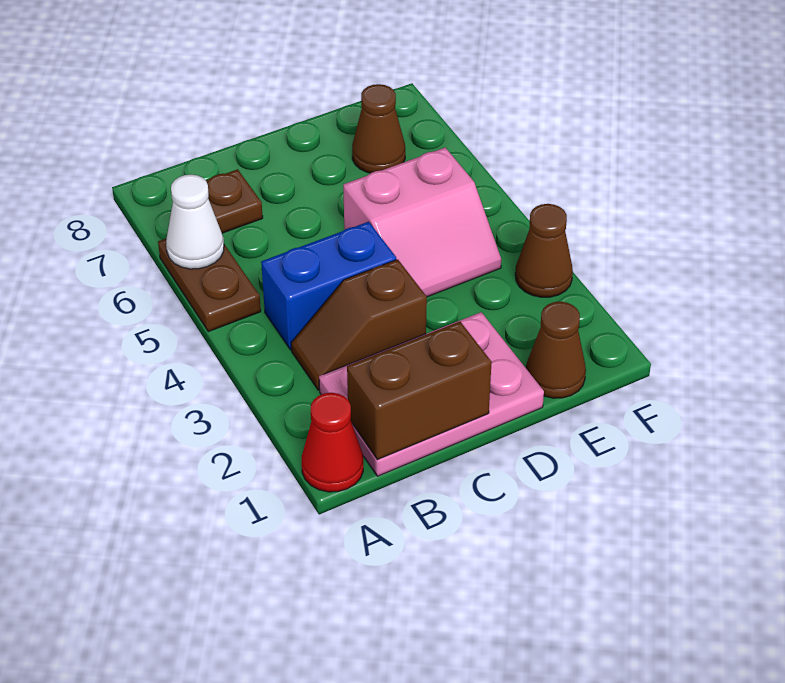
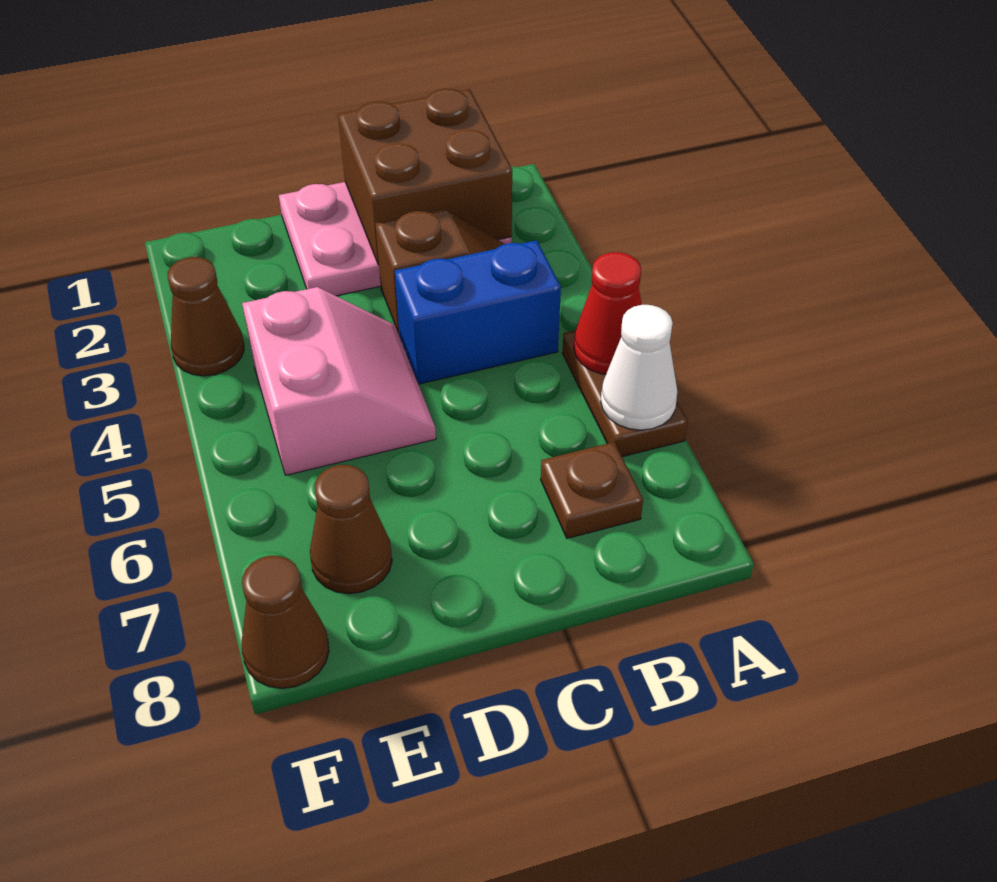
red 1x1 cone [302,393,363,492] -> red 1x1 cone moved to [574,252,642,374]
brown 1x2 brick [347,322,492,460] -> brown 2x2 brick [338,89,512,265]
pink 2x2 slope [343,148,501,297] -> pink 2x2 slope turned to [242,287,436,475]
brown 1x1 cone [526,302,586,398] -> brown 1x1 cone moved to [242,556,329,688]

